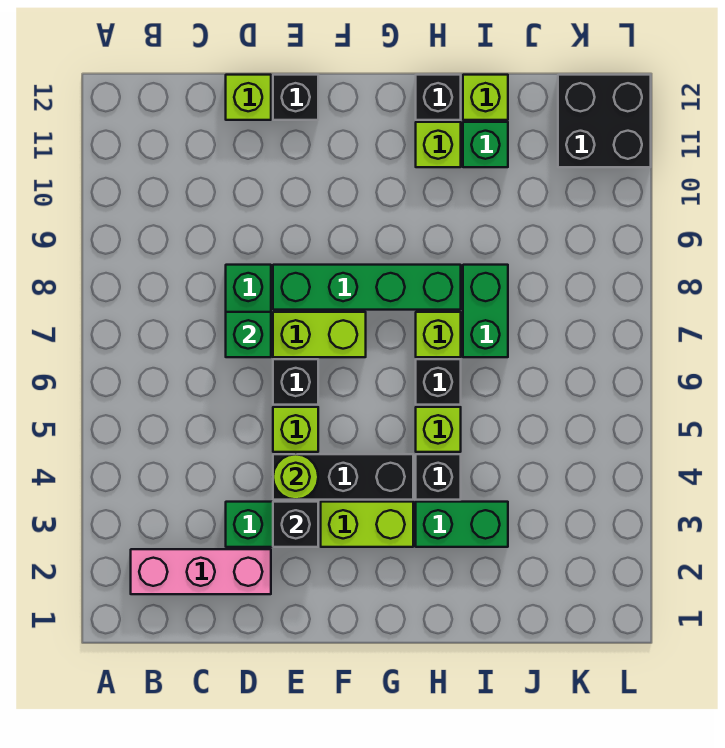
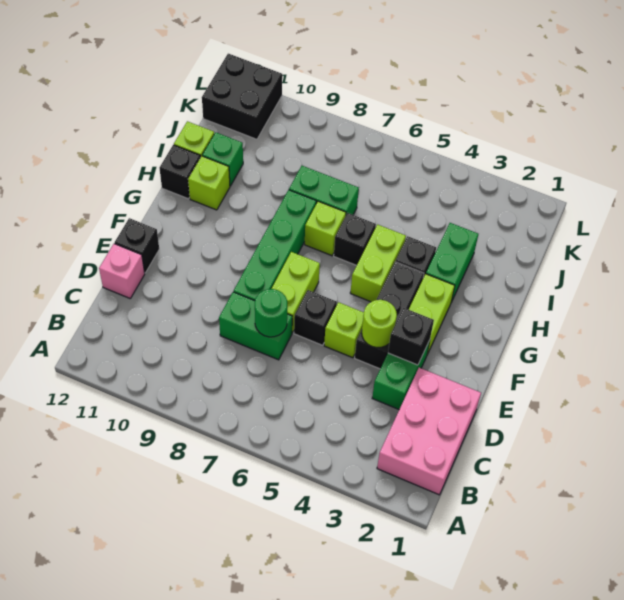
pink 1x3 brick [131,549,271,594] -> pink 2x3 brick [377,368,481,495]
green 1x1 brick [226,312,271,357] -> green 1x1 round brick [255,289,287,337]
lime 1x1 brick [226,75,271,120] -> pink 1x1 brick [99,244,145,298]
lime 1x1 brick [416,407,461,452] -> lime 1x2 brick [350,225,406,302]

